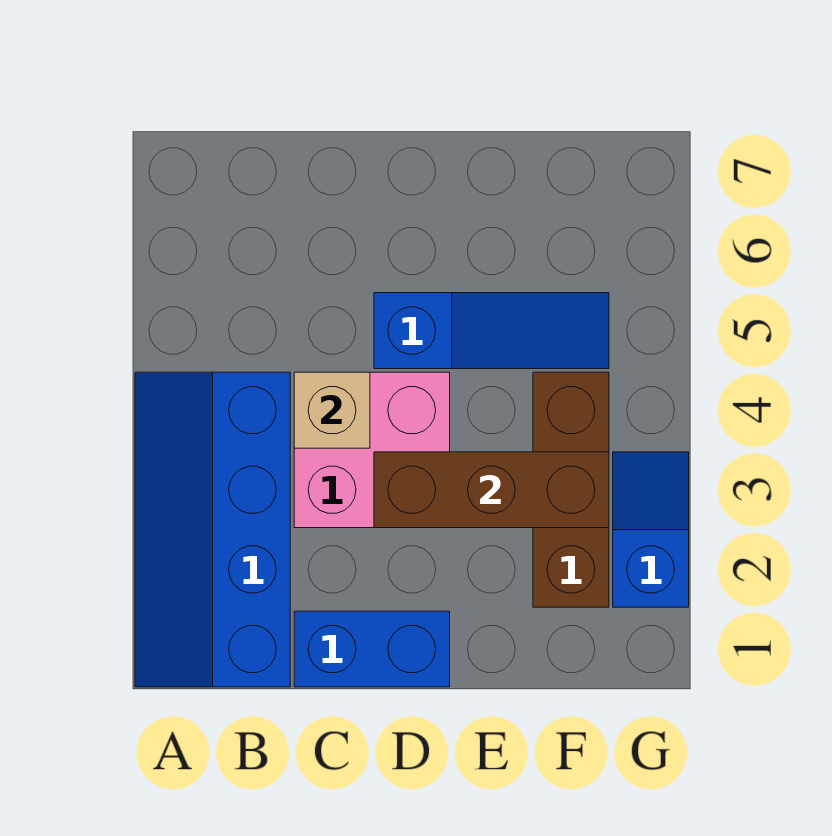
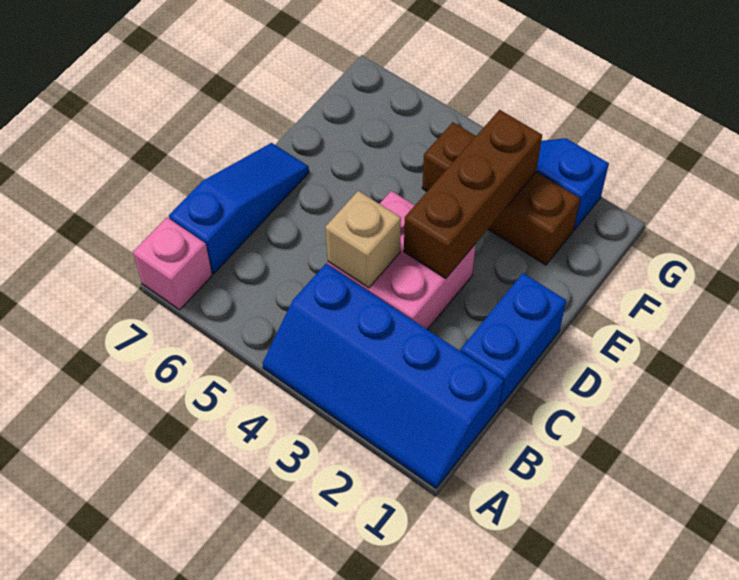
none -> pink 1x1 brick [133,218,212,310]
blue 1x3 slope [374,293,609,369] -> blue 1x3 slope moved to [169,143,309,273]

